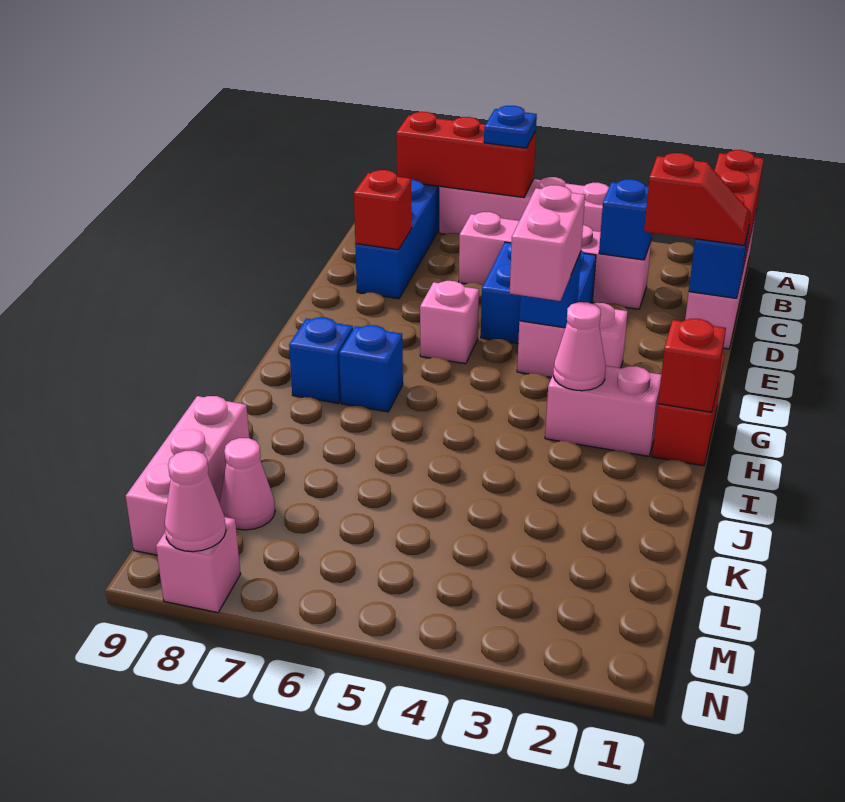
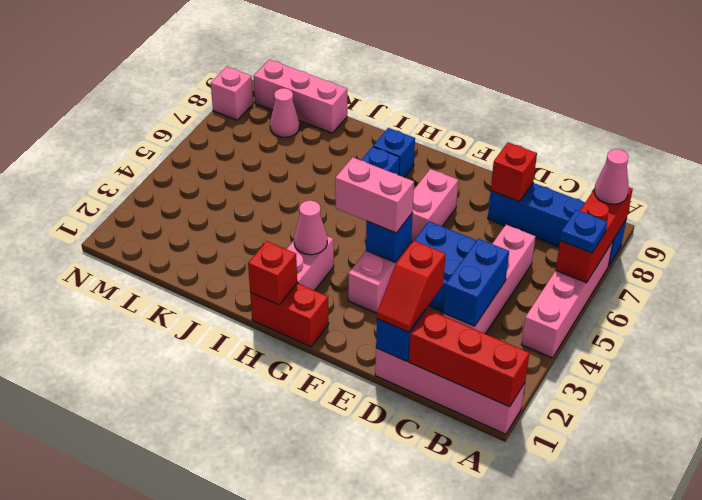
blue 1x1 brick [599,179,652,260] -> blue 1x2 brick [444,239,509,326]
pink 1x1 brick [420,281,479,364] -> pink 1x2 brick [411,169,458,242]
pink 1x1 cone [165,451,226,552] -> pink 1x1 cone moved to [594,149,629,204]

